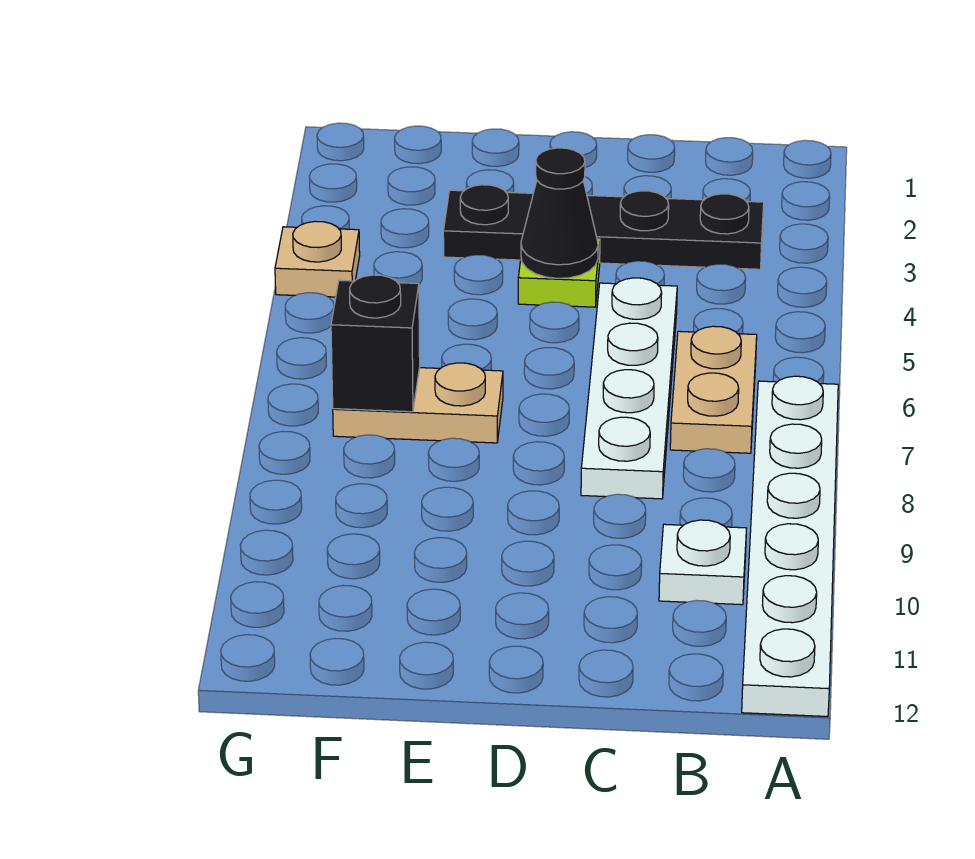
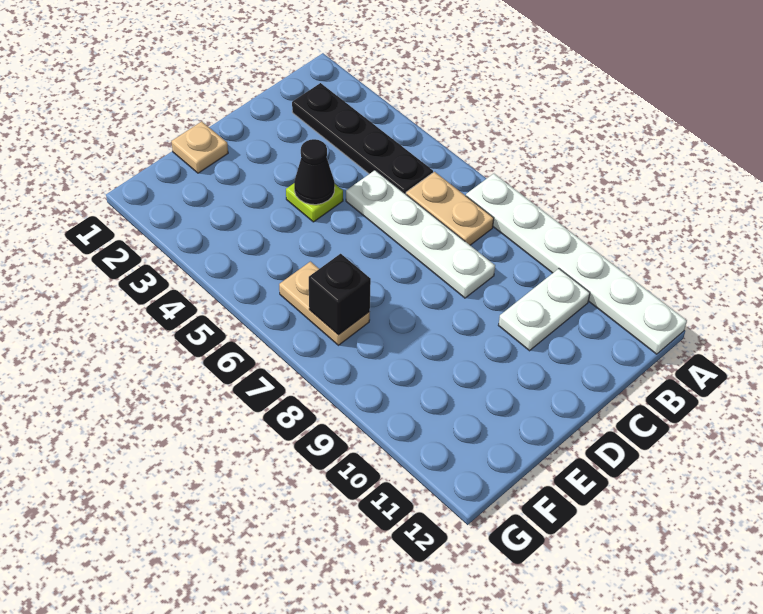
black 1x4 plate [443,185,764,269] -> black 1x4 plate turned to [292,83,433,194]
white 1x1 plate [659,520,746,605] -> white 1x2 plate [498,269,590,351]
tan 1x2 plate [333,363,503,443] -> tan 1x2 plate turned to [279,262,370,345]
tan 1x1 plate [275,221,360,297] -> tan 1x1 plate moved to [171,121,228,173]

